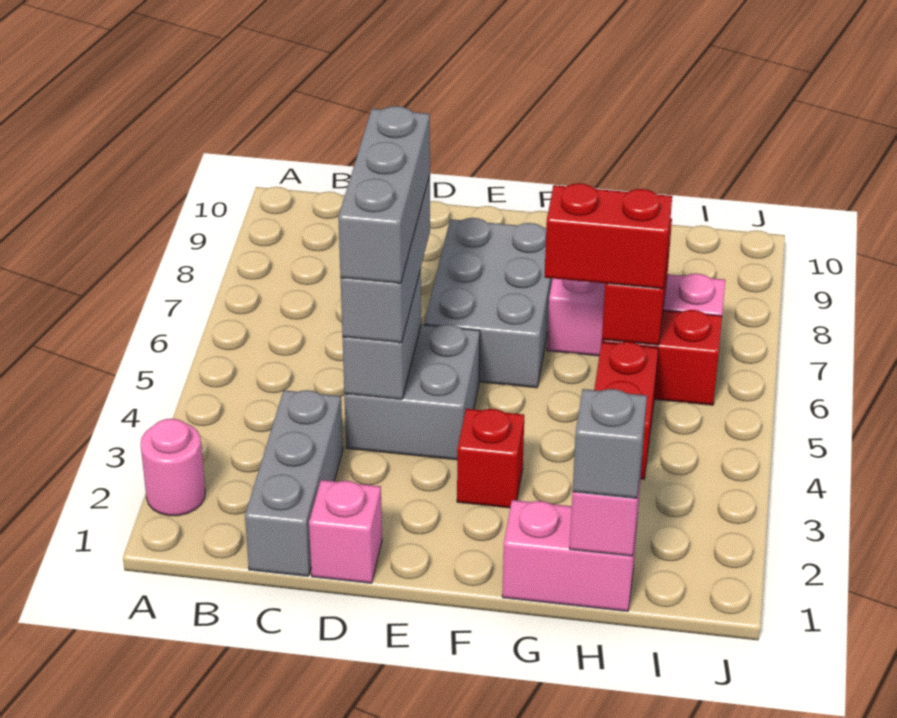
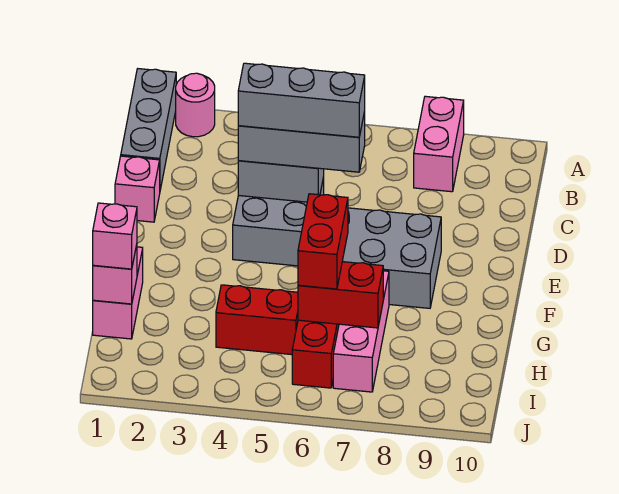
none -> pink 1x2 brick [414,96,464,192]
grey 1x3 brick [245,390,343,576] -> grey 1x3 brick turned to [121,69,176,190]
red 1x1 brick [457,409,524,508] -> none
grey 1x1 brick [573,389,647,498] -> pink 1x1 brick [93,203,137,269]

